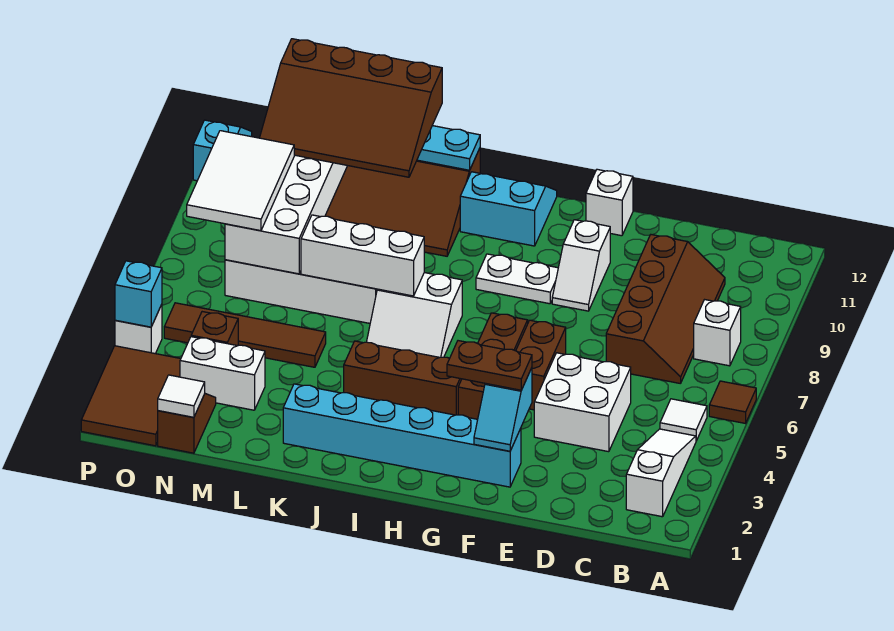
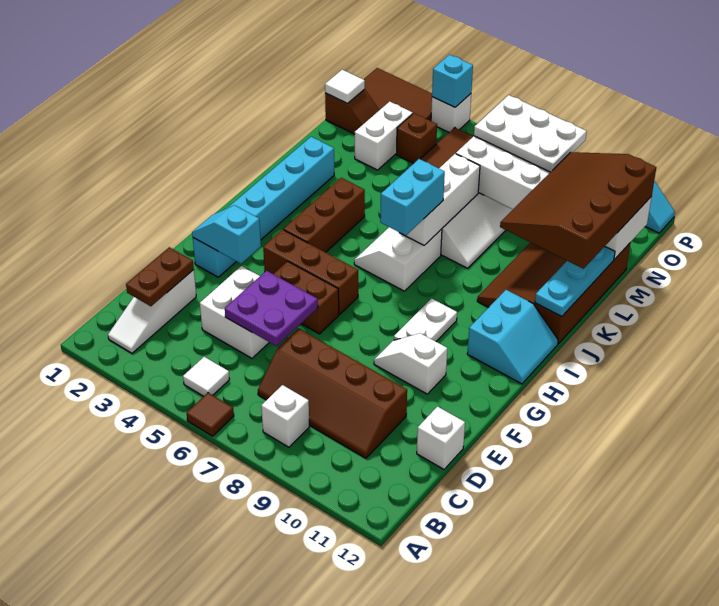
white 1x3 slope [626,429,696,517] -> white 1x3 slope turned to [108,270,196,353]
none -> purple 2x2 plate [225,271,318,346]
brown 1x2 plate [447,341,532,390] -> brown 1x2 plate moved to [126,247,194,306]
white 1x1 brick [586,169,633,236] -> white 1x1 brick moved to [417,407,465,469]
none -> cyan 1x2 brick [380,159,445,235]
white 2x3 tile [187,131,294,231] -> white 2x3 plate [474,95,587,172]

